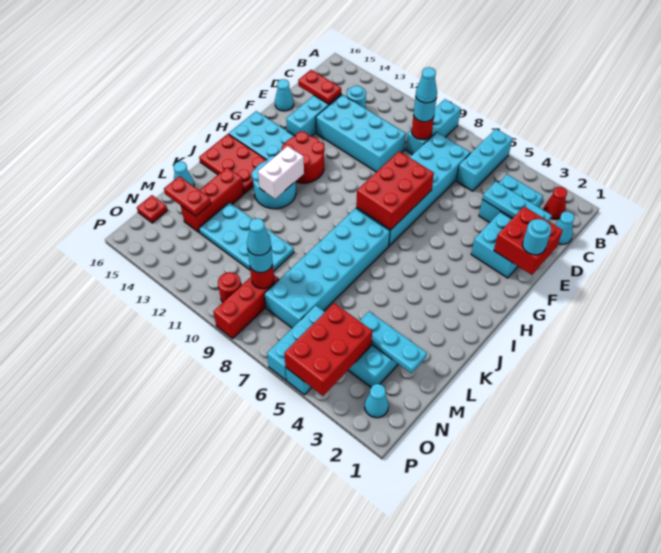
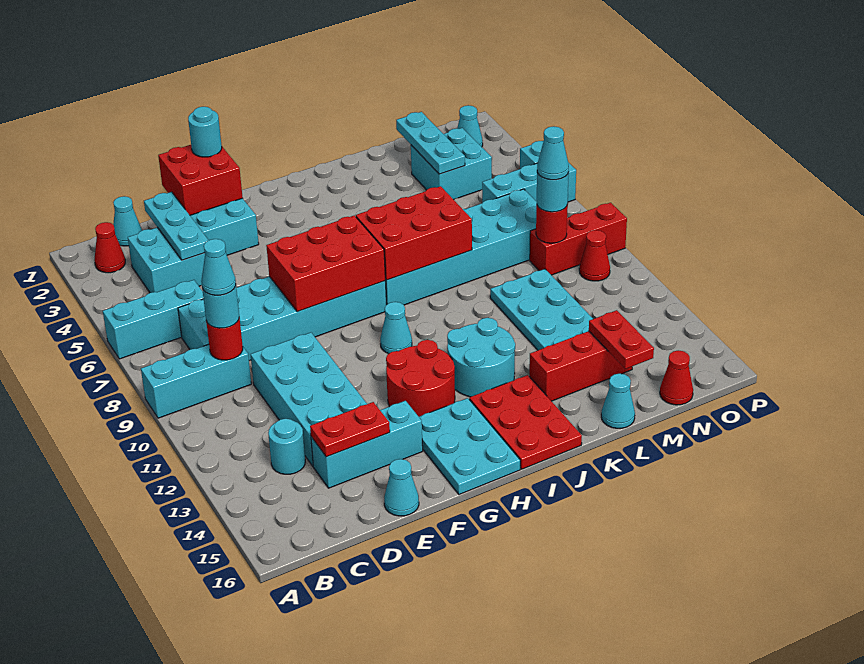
red 1x2 plate [298,70,341,104] -> red 1x2 plate turned to [310,402,390,457]
none -> cyan 1x1 cone [380,302,412,354]
white 1x2 brick [258,146,304,199] -> none
red 2x3 brick [284,303,372,396] -> red 2x3 brick moved to [356,186,472,280]
red 1x1 plate [137,195,167,223] -> red 1x1 cone [660,351,693,405]
red 1x1 round brick [218,272,241,302] -> red 1x1 cone [579,230,610,281]

